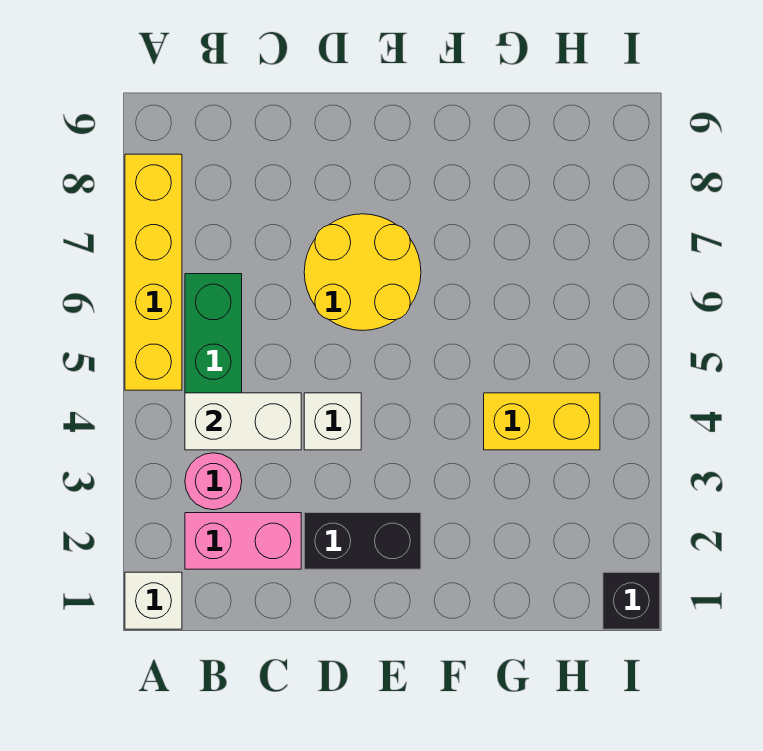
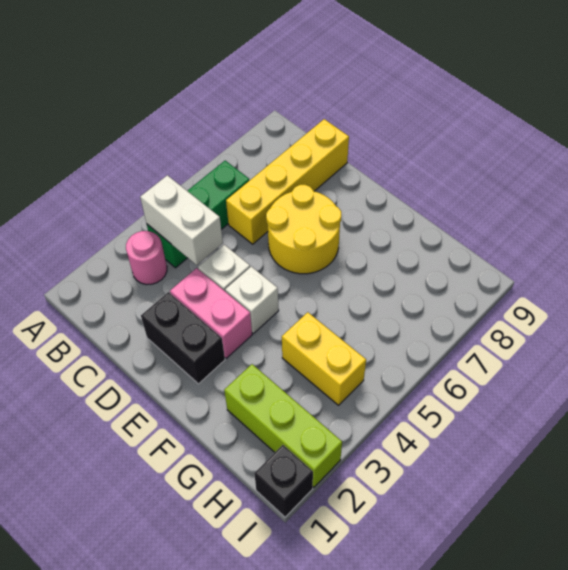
white 1x1 brick [125,572,182,629] -> white 1x1 brick moved to [225,267,279,334]
yellow 1x4 brick [125,154,182,390] -> yellow 1x4 brick moved to [226,119,349,244]
pink 1x2 brick [185,513,301,569] -> pink 1x2 brick moved to [170,268,252,358]
none -> lime 1x3 brick [224,364,342,487]

